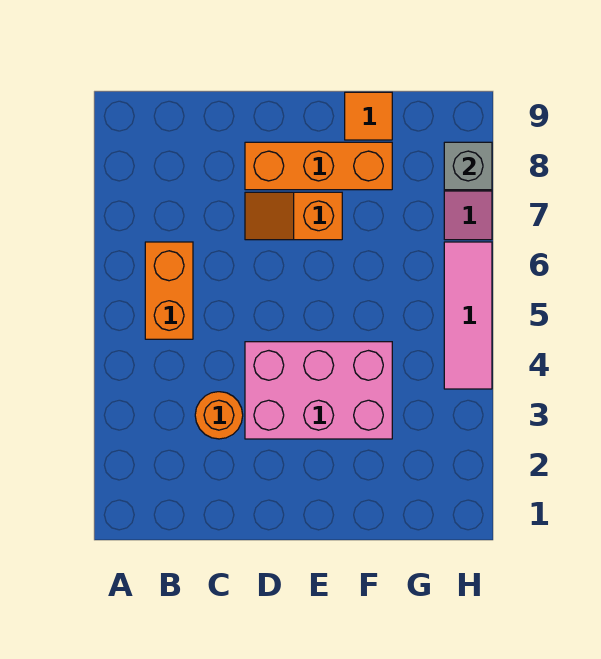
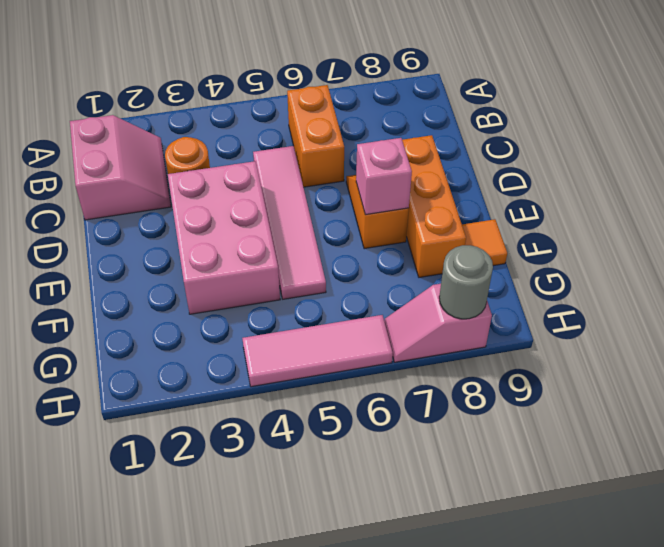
none -> pink 2x2 slope [70,115,171,220]
orange 1x2 brick [145,242,193,339] -> orange 1x2 brick turned to [287,85,344,187]
none -> pink 1x4 tile [253,146,326,299]
none -> pink 1x1 brick [356,138,412,215]
grey 1x1 brick [444,142,492,190] -> grey 1x1 round brick [439,245,493,319]

